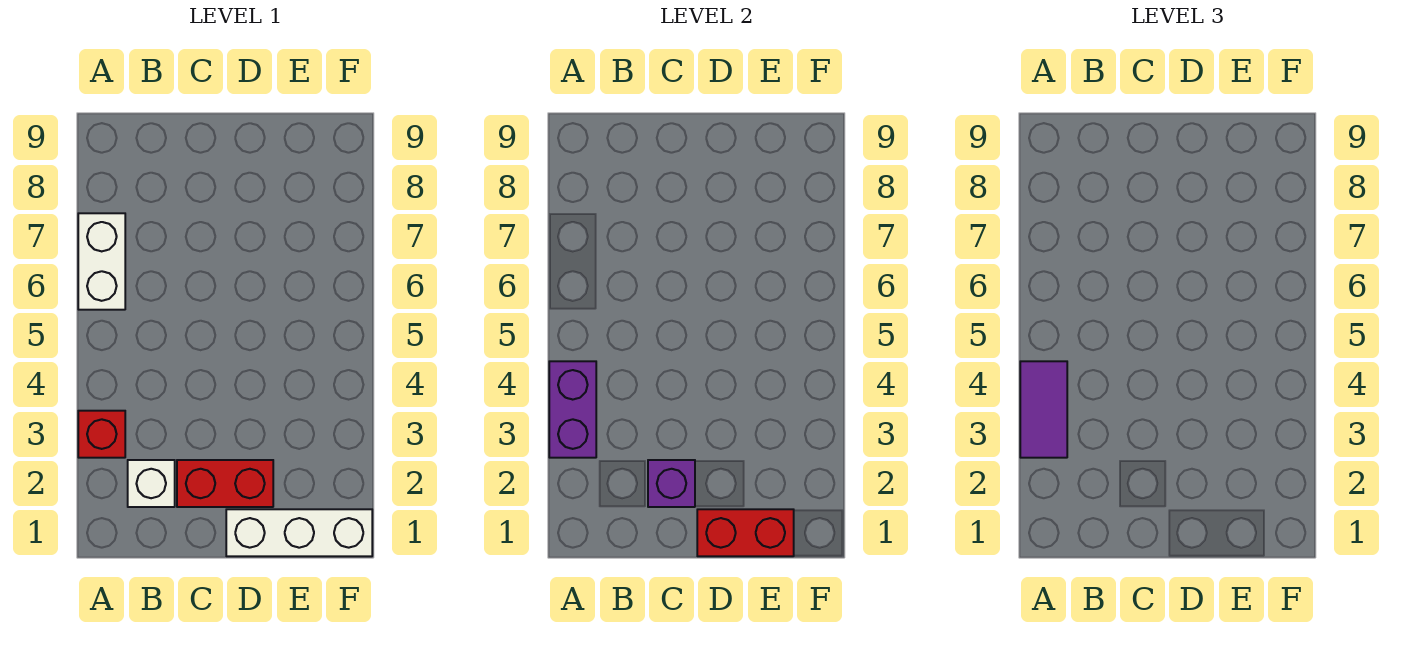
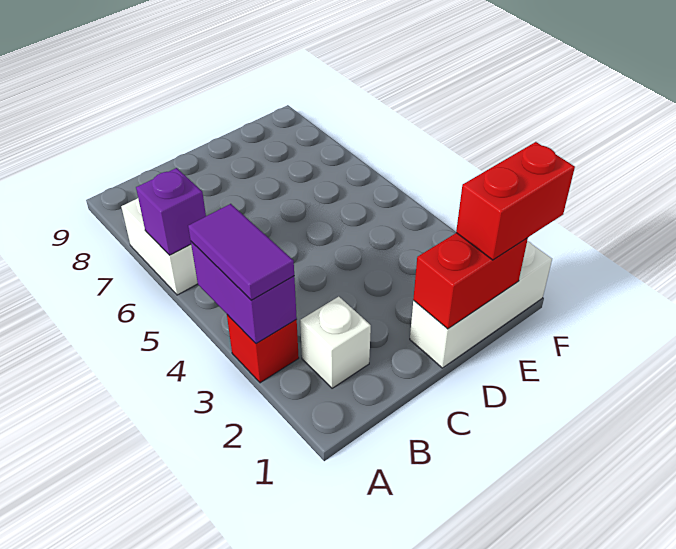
red 1x2 brick [177,460,273,507] -> red 1x2 brick moved to [456,142,575,260]
purple 1x1 brick [648,460,695,507] -> purple 1x1 brick moved to [136,168,206,255]

